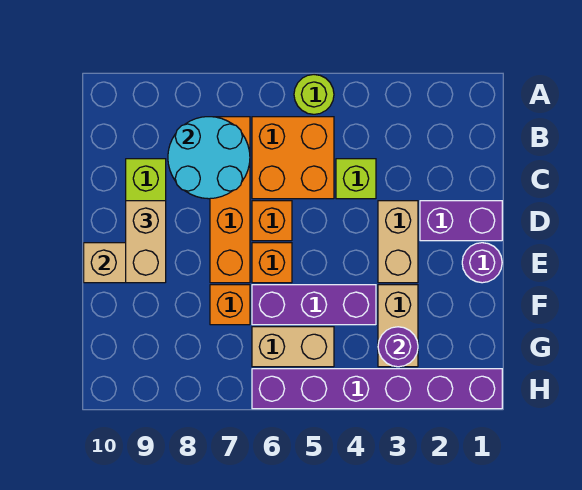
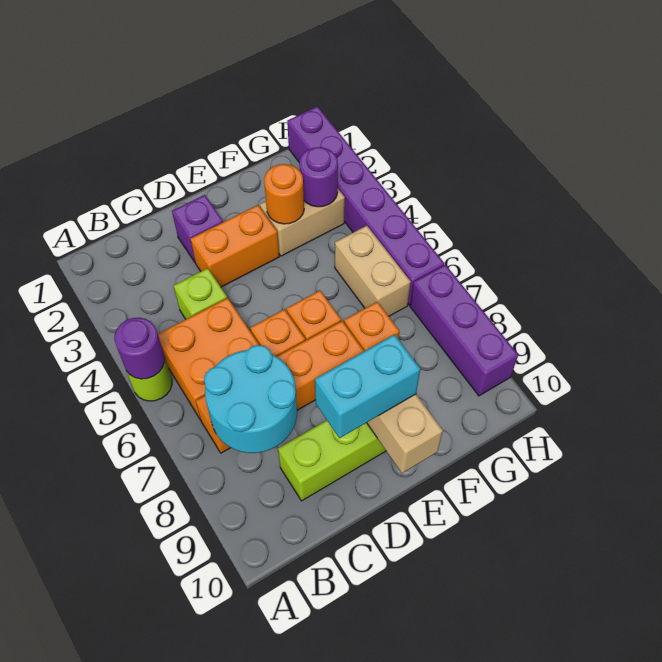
purple 1x2 brick [420,201,502,241] -> purple 1x1 brick [172,195,223,263]
tan 1x2 brick [378,201,418,283] -> orange 1x2 brick [191,205,279,287]
tan 1x2 brick [126,201,166,283] -> cyan 1x2 brick [315,335,420,438]
purple 1x1 round brick [462,243,502,283] -> purple 1x1 round brick moved to [114,318,165,379]
none -> orange 1x1 round brick [264,164,304,224]
purple 1x3 brick [252,285,376,325] -> purple 1x3 brick moved to [410,265,518,396]

